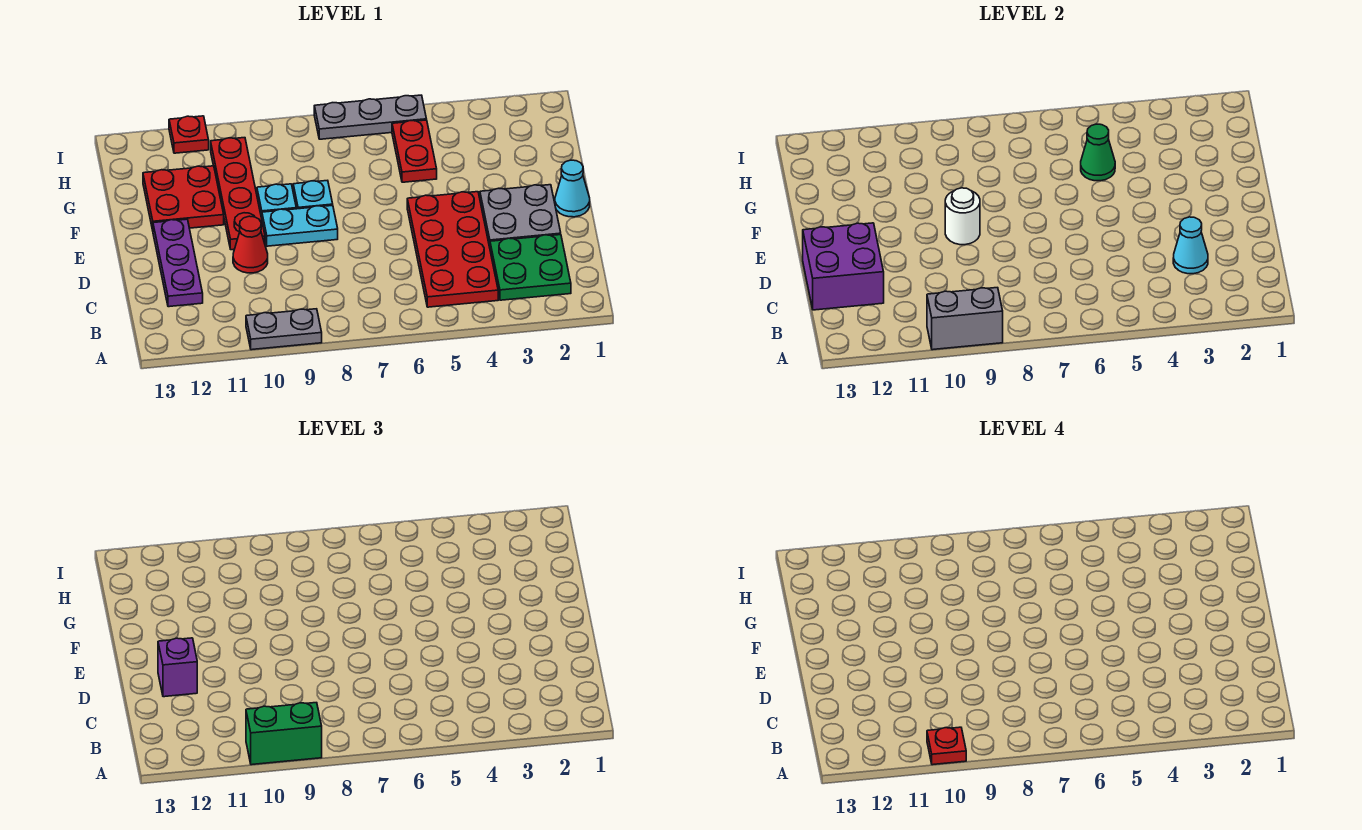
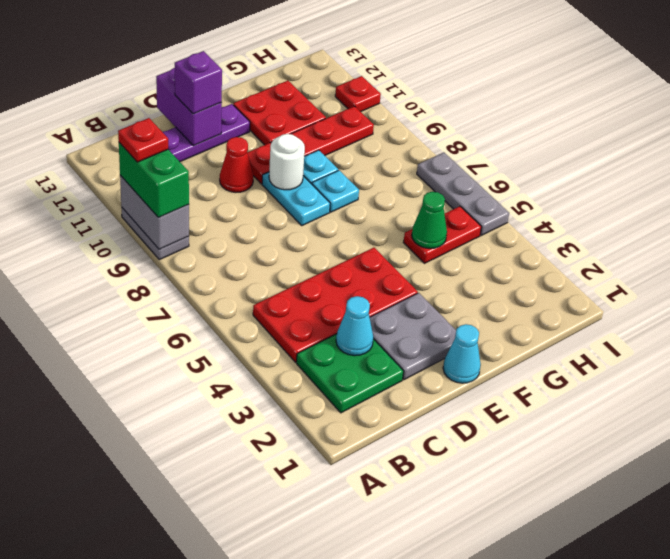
purple 2x2 brick [803,223,884,310] -> purple 1x2 brick [156,68,222,146]

